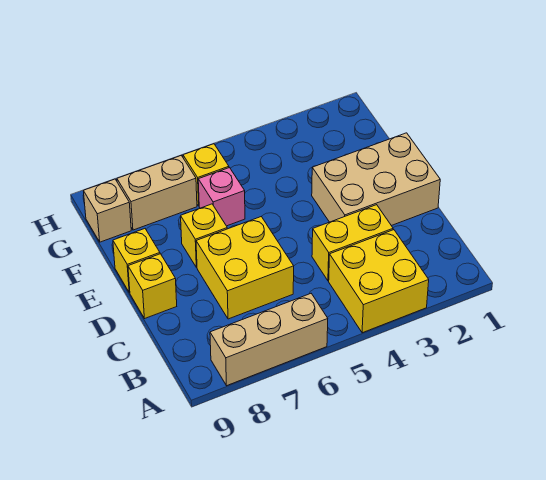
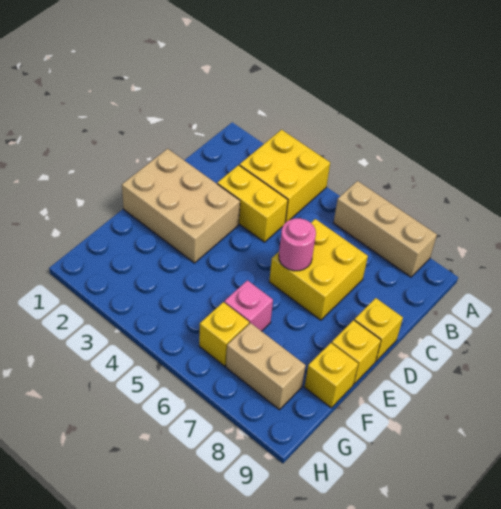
none -> pink 1x1 round brick [279,218,316,271]
yellow 1x1 brick [181,204,227,268] -> yellow 1x1 brick moved to [305,343,358,408]
tan 1x1 brick [84,179,131,242] -> none

